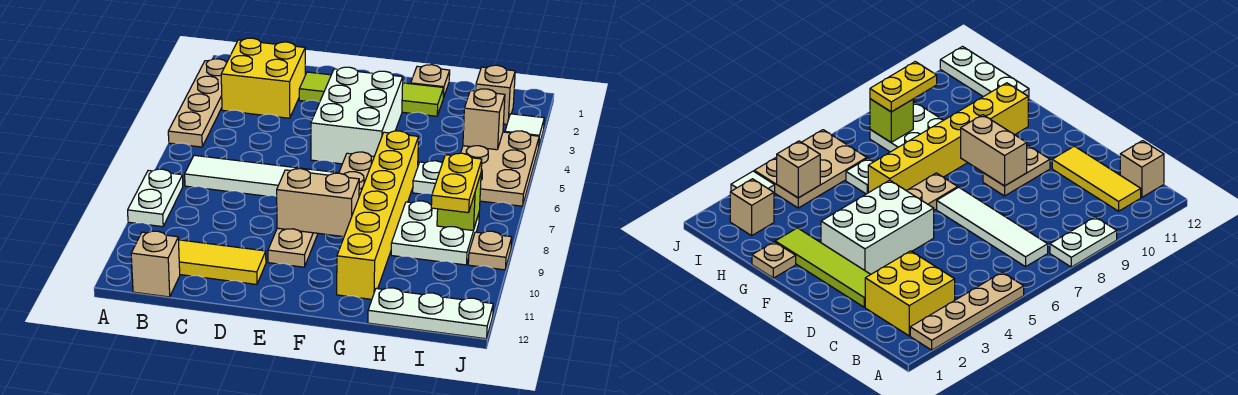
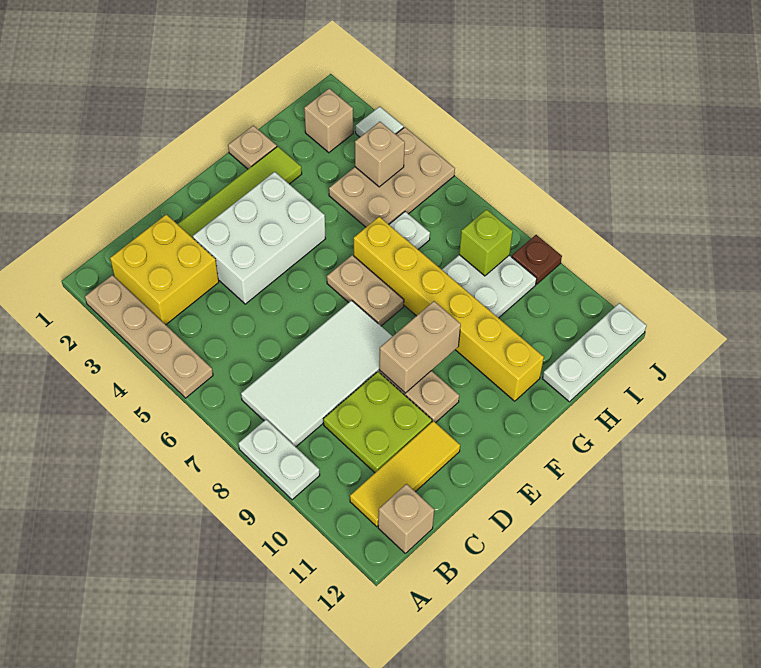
white 1x4 tile [185,155,336,196] -> white 2x4 tile [241,300,392,447]
none -> lime 2x2 plate [323,372,432,473]
white 2x3 brick [311,67,403,164] -> white 2x3 brick turned to [193,172,326,304]
tan 2x3 plate [461,131,539,206] -> tan 2x3 plate turned to [329,127,455,227]
yellow 1x2 plate [431,153,482,213] -> none
tan 1x1 plate [468,231,512,270] -> brown 1x1 plate [512,235,562,284]

